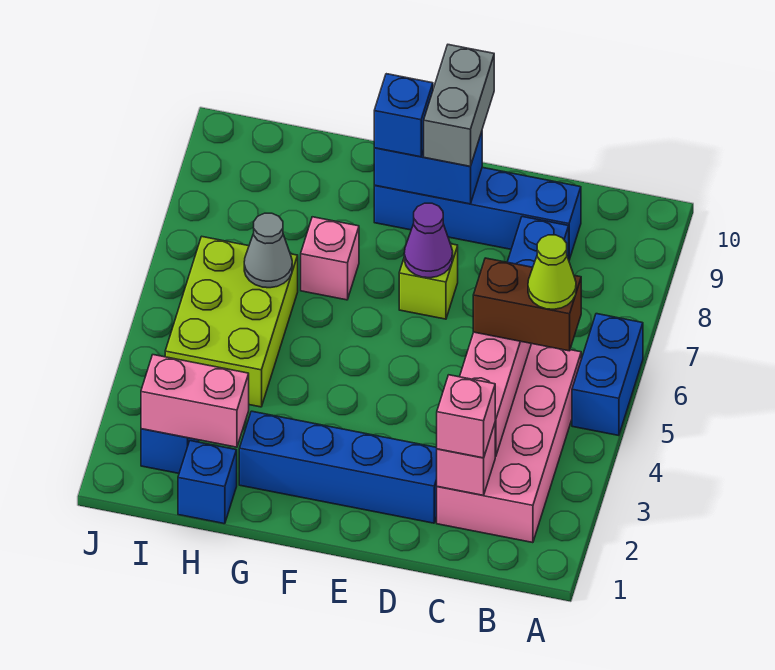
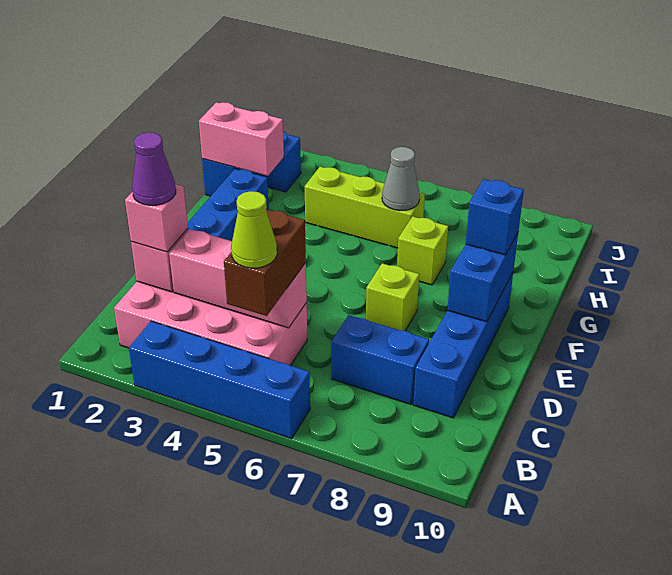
blue 1x2 brick [572,314,643,436] -> blue 1x4 brick [129,321,310,439]
purple 1x1 cone [404,203,453,278] -> purple 1x1 cone moved to [132,132,176,205]
grey 1x2 brick [424,45,494,167] -> none
pink 1x1 brick [301,217,359,300] -> lime 1x1 brick [397,216,448,285]
pink 1x2 brick [141,355,249,447] -> pink 1x2 brick turned to [199,102,284,176]
lime 2x3 brick [165,237,298,407] -> lime 1x3 brick [305,167,425,248]

